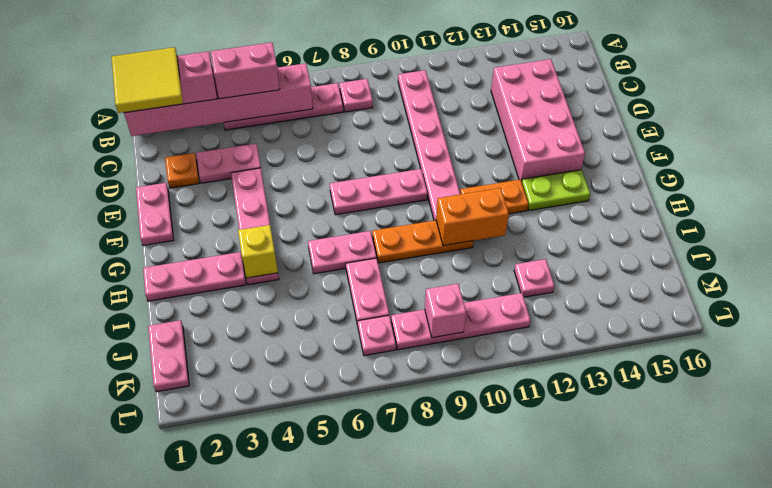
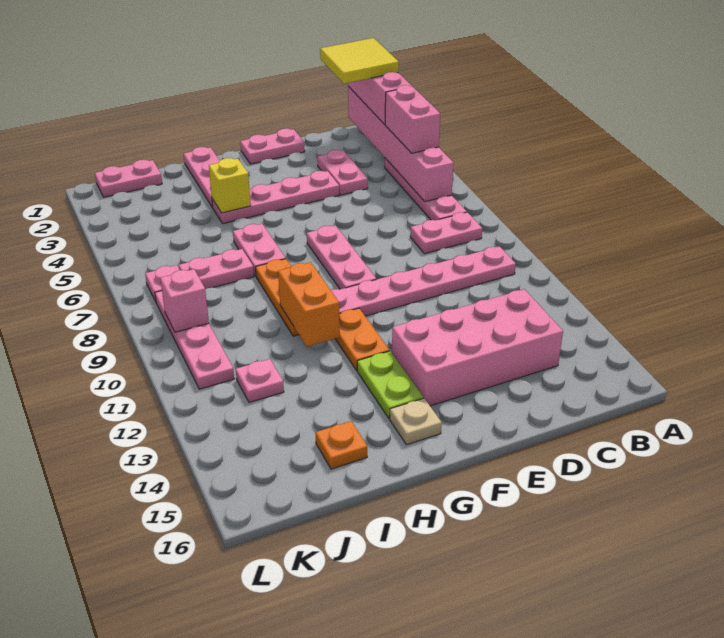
pink 1x1 plate [340,79,373,112] -> pink 1x2 plate [410,212,482,254]
orange 1x1 plate [165,153,199,188] -> orange 1x1 plate moved to [315,421,367,469]
none -> tan 1x1 plate [390,398,442,445]

